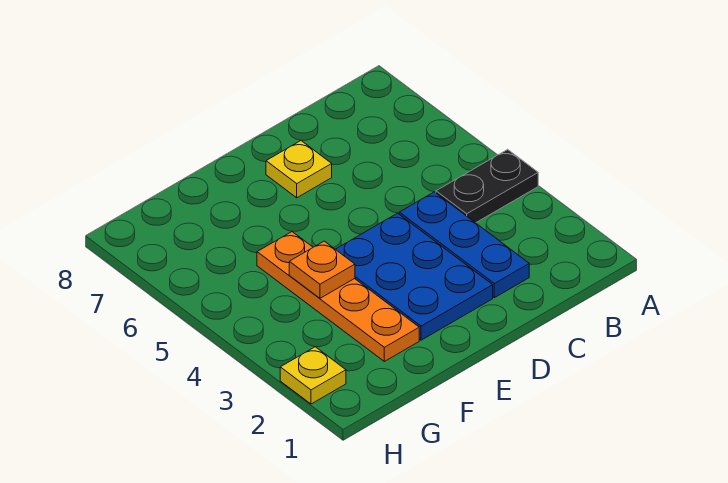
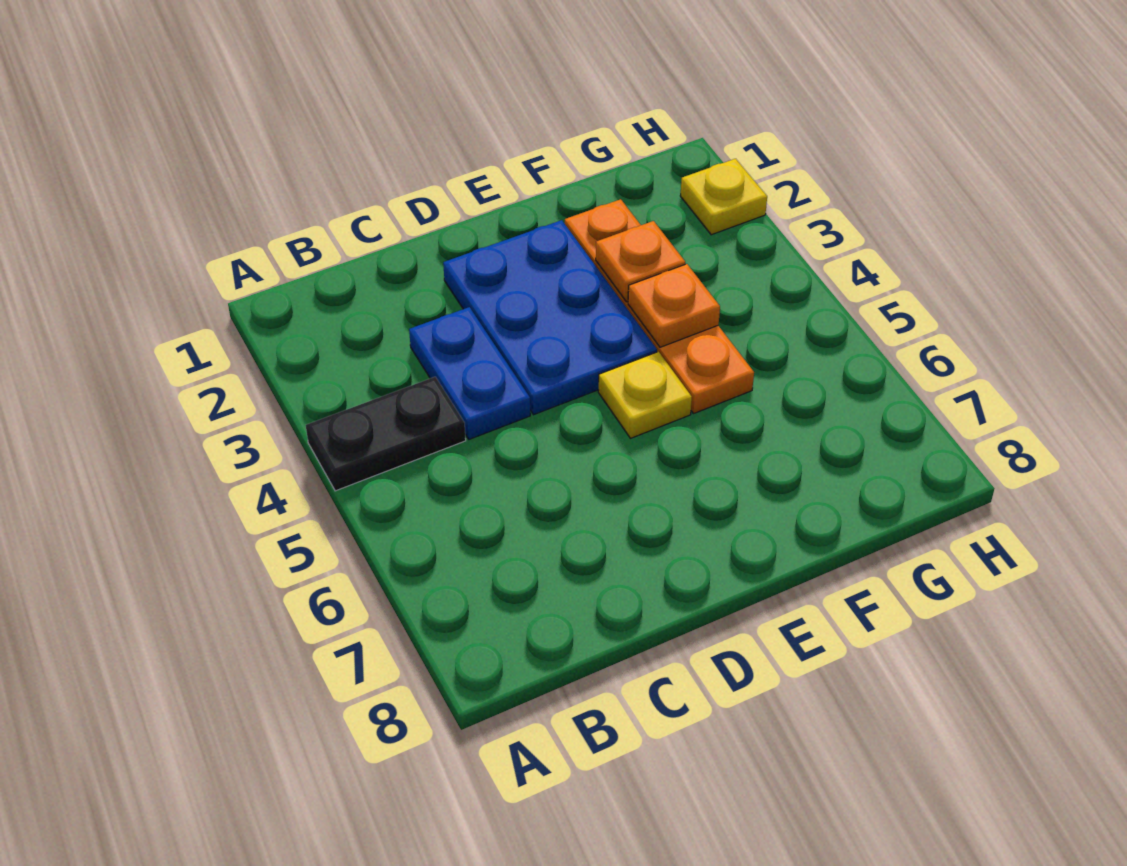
blue 1x3 plate [399,192,529,298] -> blue 1x2 plate [409,307,530,439]
yellow 1x1 plate [266,141,332,198] -> yellow 1x1 plate moved to [598,352,692,438]
none -> orange 1x1 plate [596,221,685,302]

